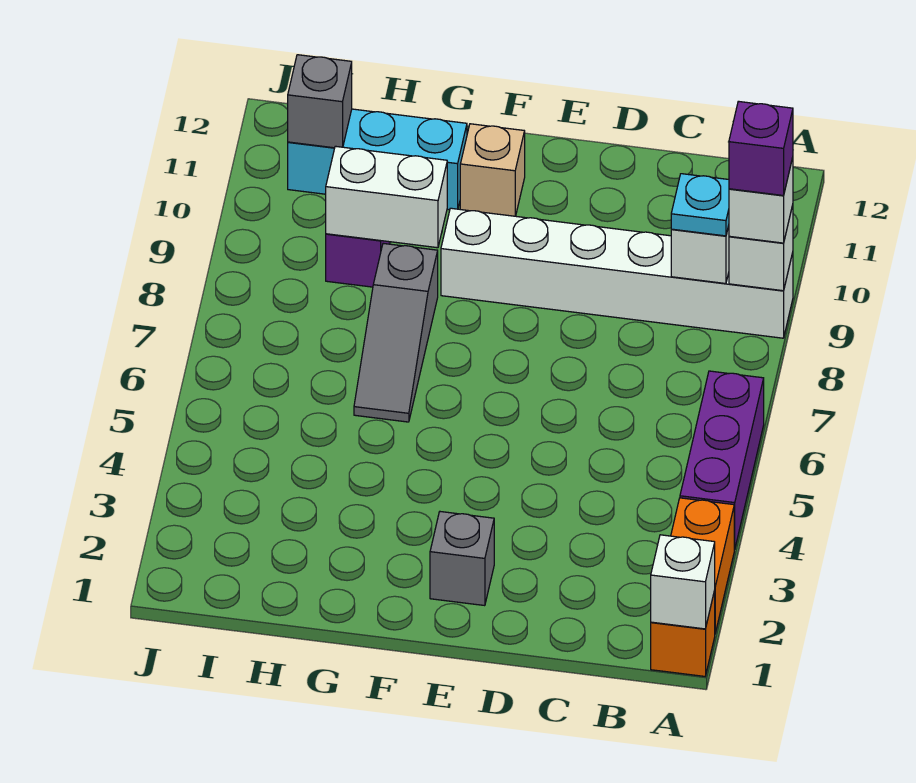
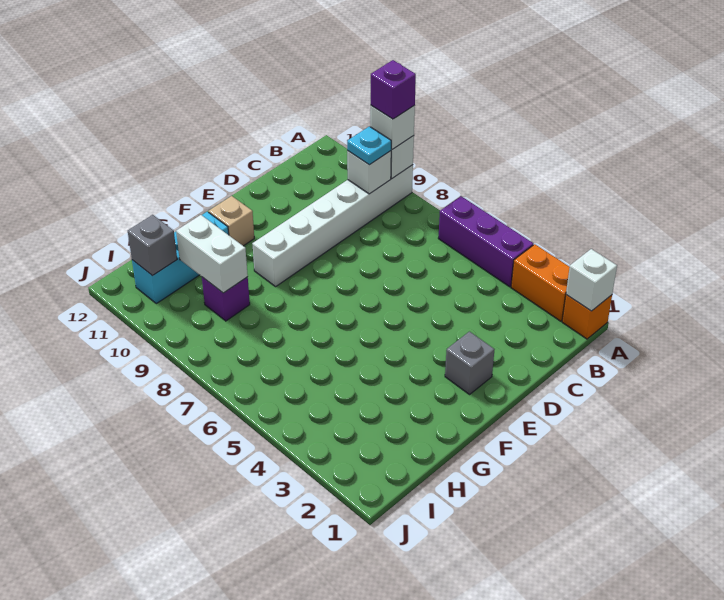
grey 1x3 slope [354,243,438,422] -> none
white 1x2 brick [326,146,447,248] -> white 1x2 brick turned to [176,215,248,293]

